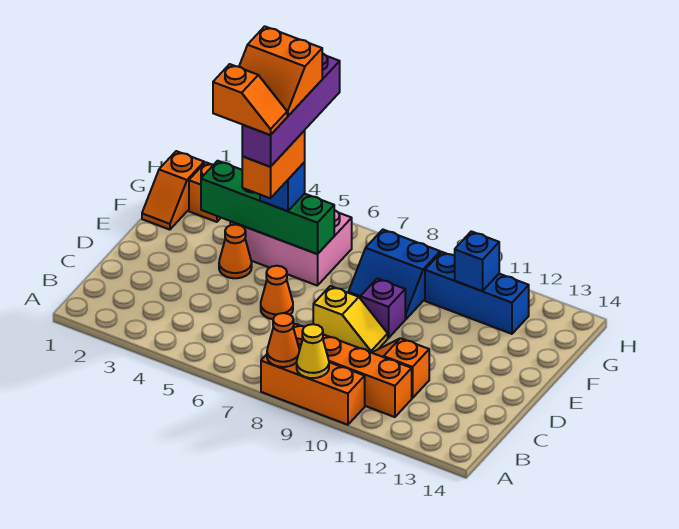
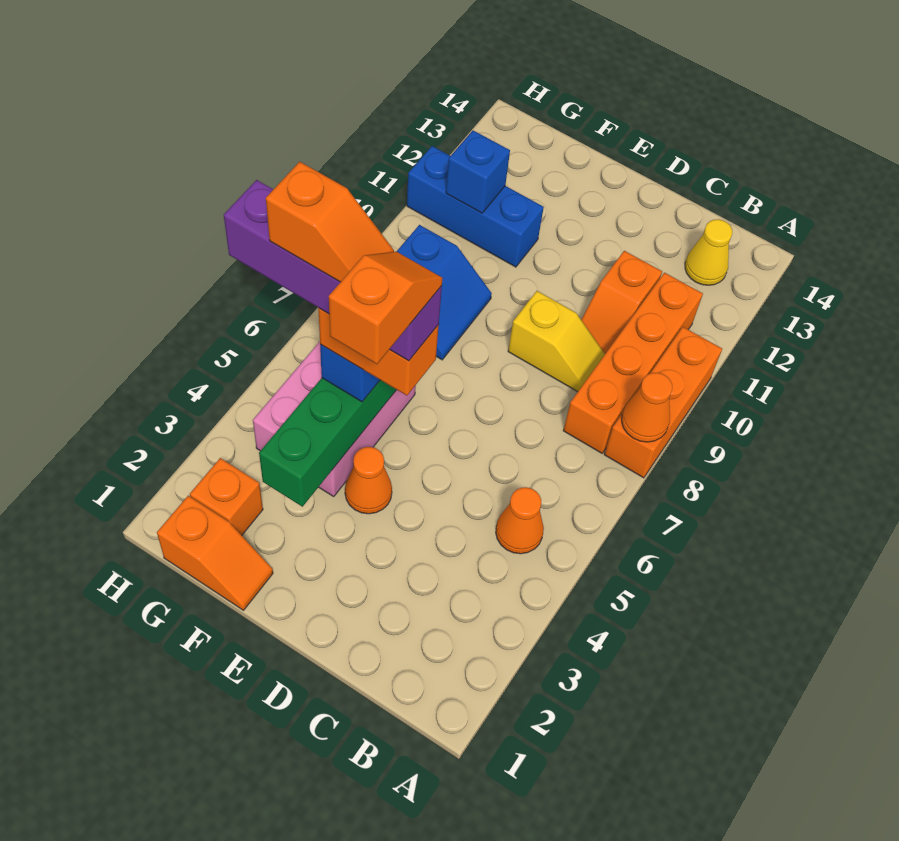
yellow 1x1 cone [297,324,329,378] -> yellow 1x1 cone moved to [685,219,732,285]
orange 1x1 cone [261,266,293,319] -> orange 1x1 cone moved to [496,487,544,554]
yellow 1x2 slope [313,286,388,353] -> yellow 1x2 slope turned to [508,291,605,392]
purple 1x1 brick [360,278,405,338] -> none
orange 2x2 slope [239,26,322,116] -> orange 1x2 slope [266,162,394,282]
blue 1x3 brick [425,252,529,334] -> blue 1x3 brick turned to [407,146,544,267]

